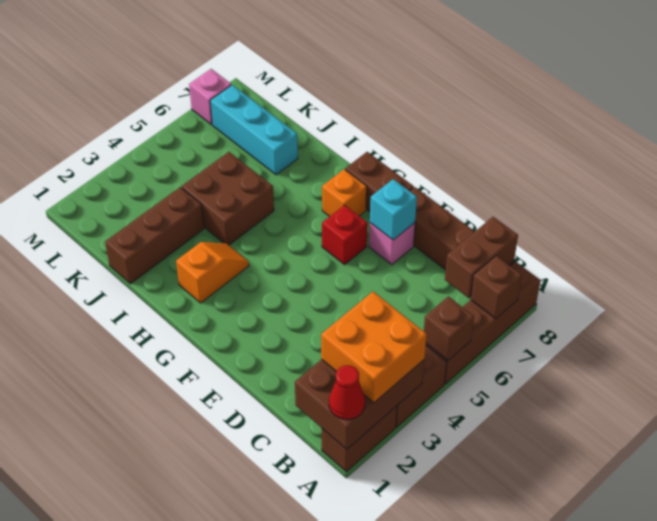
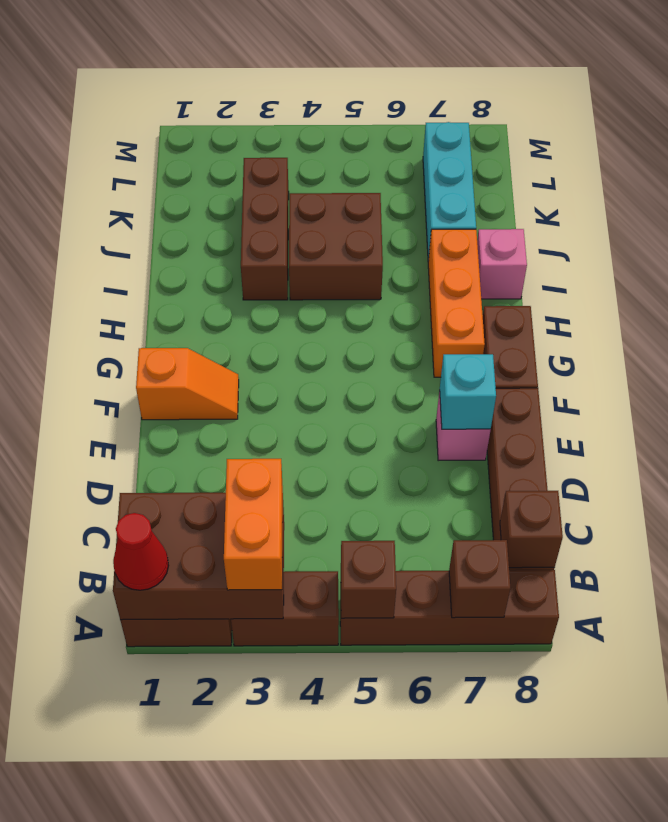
orange 2x2 brick [321,292,427,403] -> orange 1x2 brick [224,459,283,590]
brown 1x2 brick [445,217,518,298] -> brown 1x1 brick [500,491,563,568]
red 1x1 brick [322,205,367,265] -> none
orange 1x1 brick [322,169,367,217] -> orange 1x3 brick [428,229,485,377]
orange 1x2 slope [176,242,249,303] -> orange 1x2 slope moved to [136,348,239,420]
brown 1x3 brick [105,187,204,284] -> brown 1x3 brick turned to [241,158,289,300]
pink 1x1 brick [189,69,231,125] -> pink 1x1 brick moved to [477,229,527,299]

